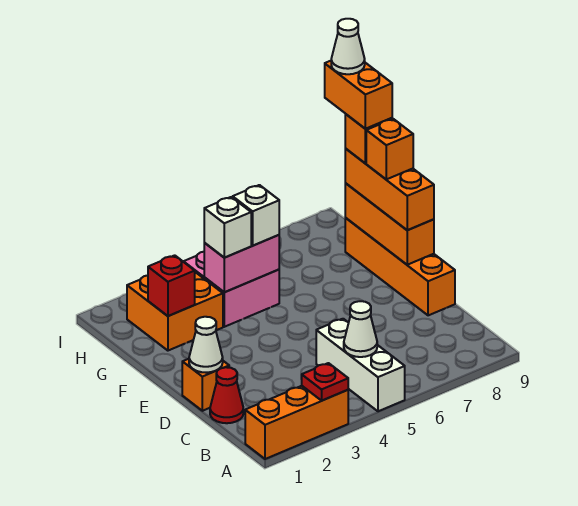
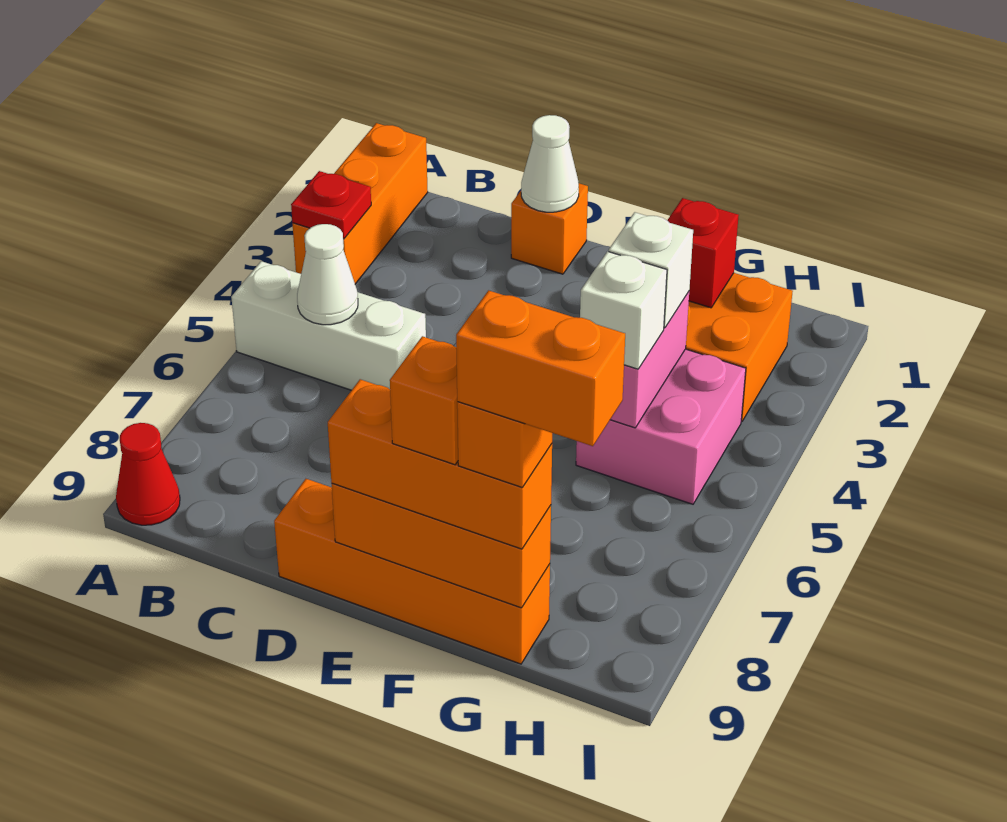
red 1x1 cone [210,367,243,423] -> red 1x1 cone moved to [116,423,180,525]
white 1x1 cone [331,19,365,74] -> none

